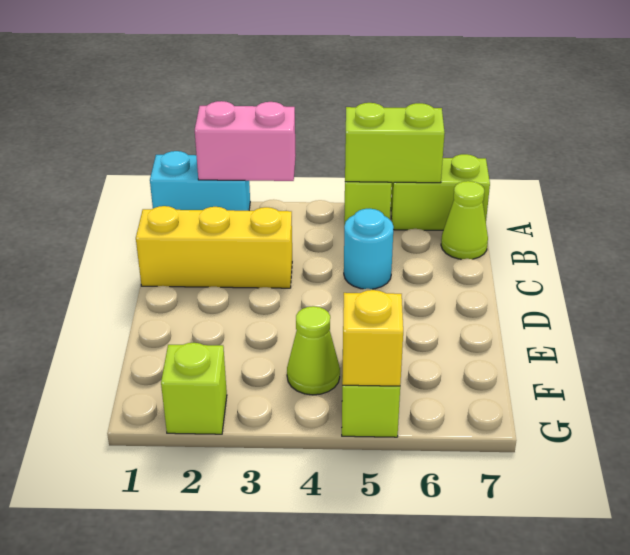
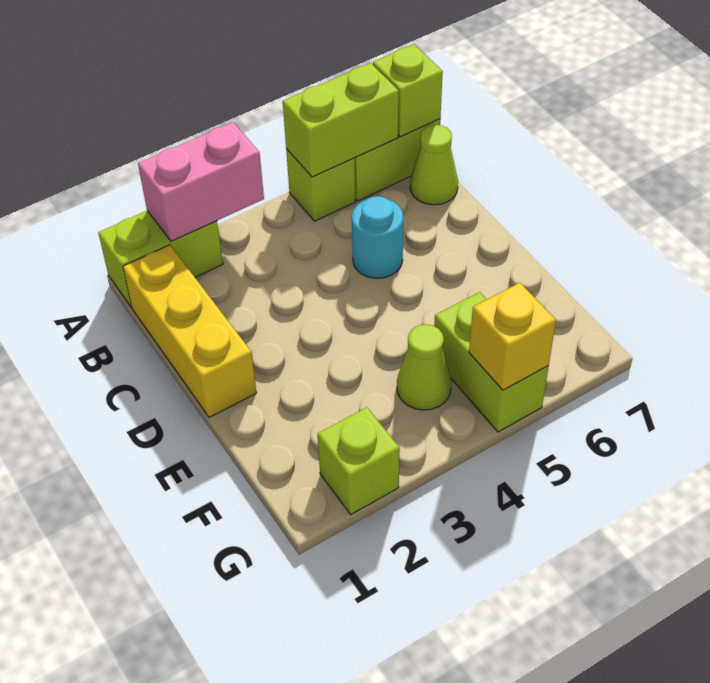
cyan 1x2 brick [150,151,250,211] -> lime 1x2 brick [98,211,223,307]
none -> lime 1x1 brick [373,44,443,137]
yellow 1x3 brick [136,206,292,288] -> yellow 1x3 brick turned to [123,245,256,417]

